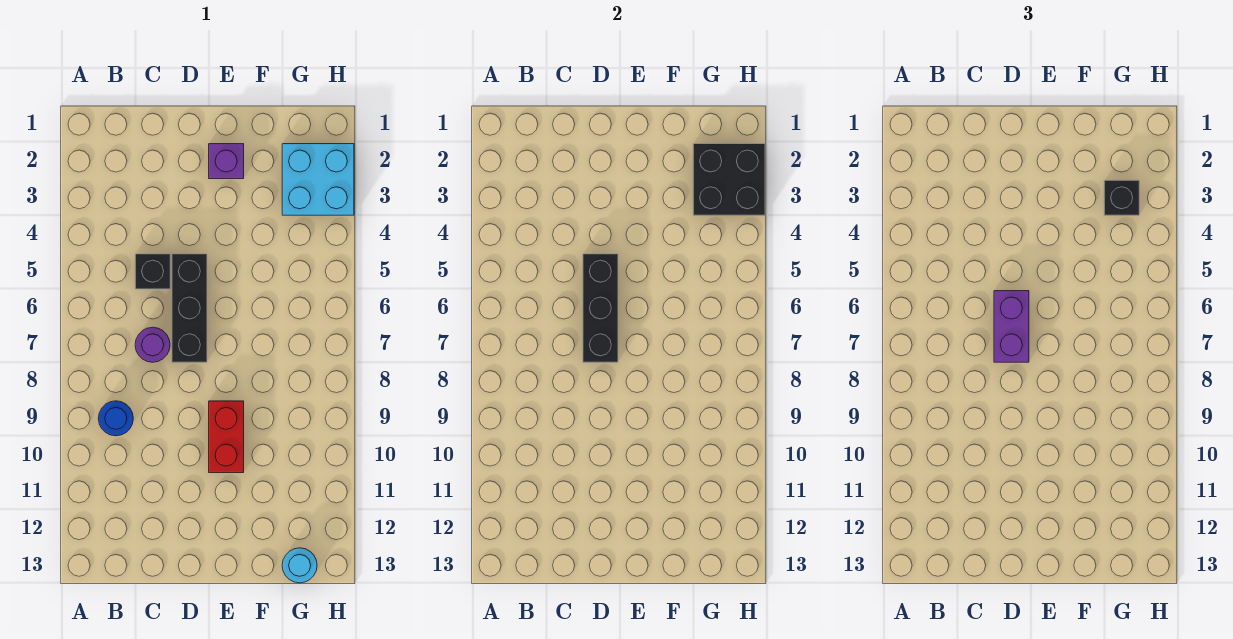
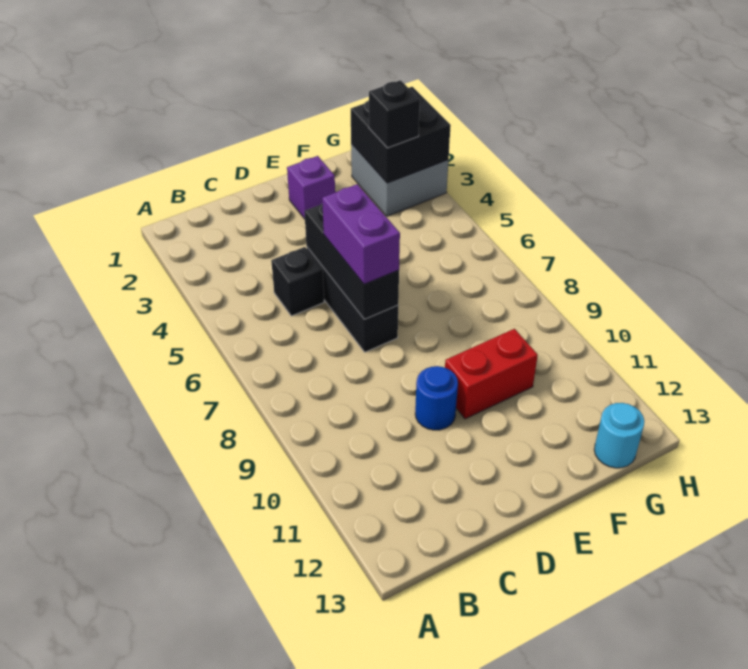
blue 1x1 round brick [98,401,133,436] -> blue 1x1 round brick moved to [415,366,458,430]
purple 1x1 round brick [135,327,170,362] -> none
red 1x2 brick [209,401,244,473] -> red 1x2 brick turned to [445,329,538,419]
cyan 2x2 brick [282,144,354,215] -> grey 2x2 brick [351,144,448,216]

